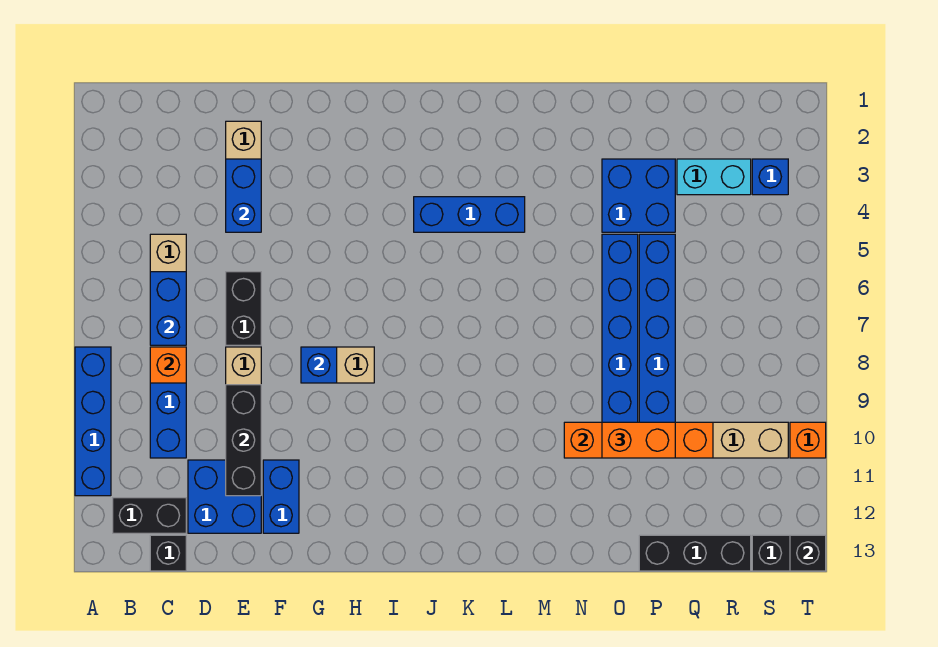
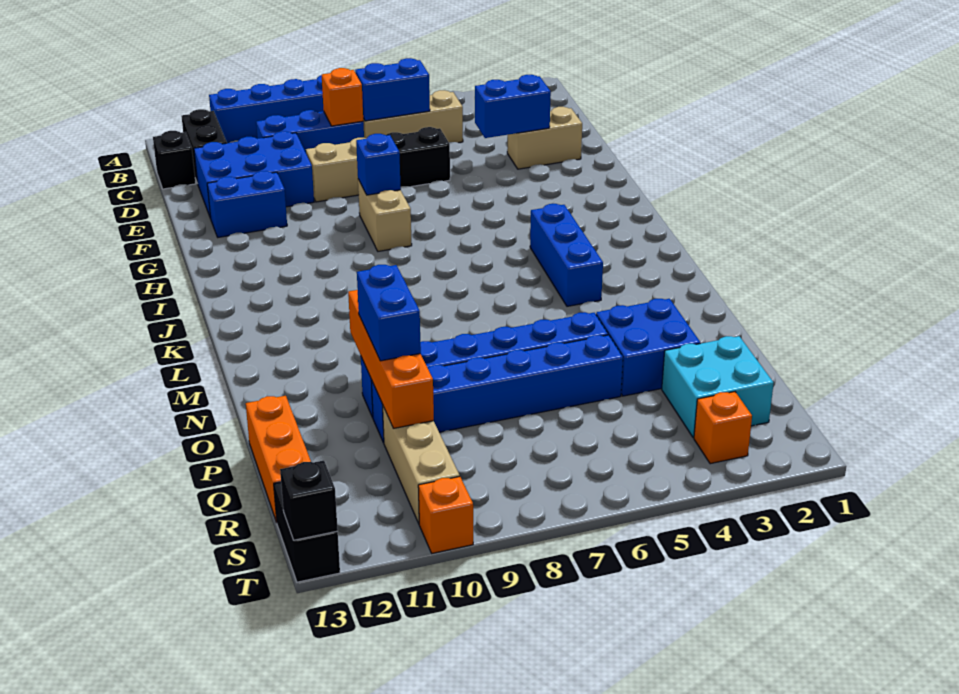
blue 2x2 brick [188,460,261,533] -> blue 2x3 brick [194,131,314,218]
black 1x3 brick [226,385,261,496] -> none
orange 1x2 brick [602,422,675,458] -> blue 1x2 brick [357,265,421,361]
black 1x3 brick [639,535,751,571] -> orange 1x3 brick [246,396,311,522]
cyan 1x2 brick [677,159,751,195] -> cyan 2x2 brick [662,336,774,438]
blue 1x1 brick [752,159,788,195] -> orange 1x1 brick [694,392,752,464]

